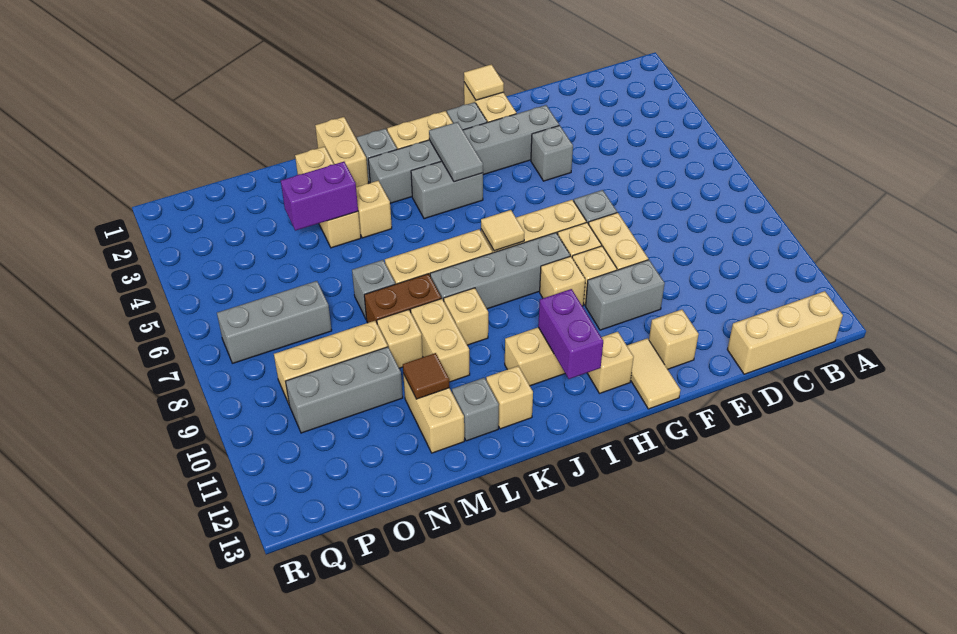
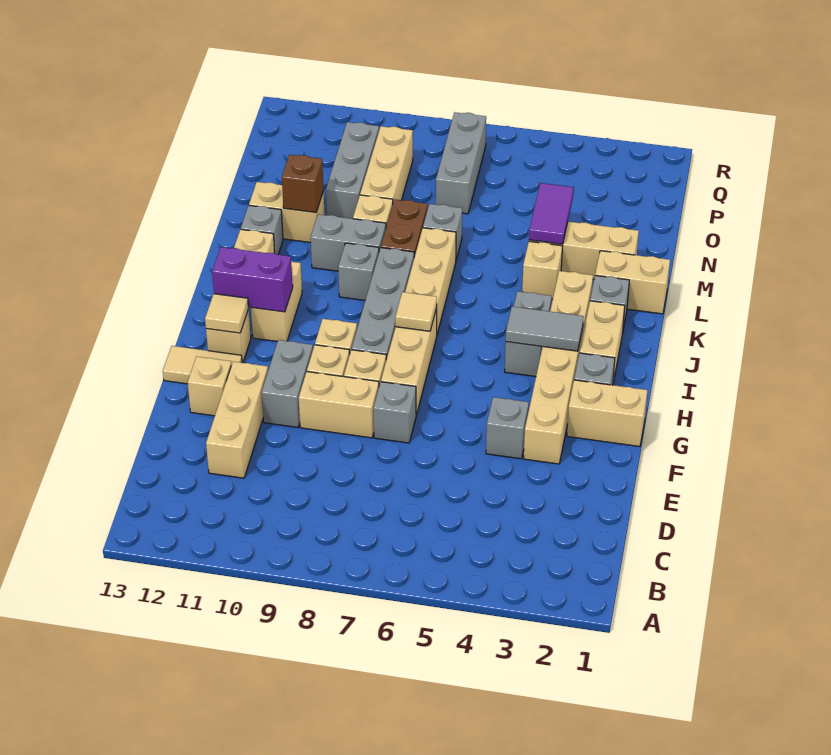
tan 1x3 brick [727,291,843,374] -> tan 1x3 brick moved to [206,362,268,478]
grey 1x6 brick [368,105,559,203] -> tan 1x6 brick [524,271,593,464]
tan 1x1 tile [464,64,504,100] -> tan 1x1 tile moved to [205,294,248,333]
tan 1x1 brick [444,288,488,345] -> grey 1x1 brick [338,243,379,300]
tan 1x2 brick [411,299,470,382] -> grey 1x2 brick [311,214,386,271]
purple 1x2 brick [281,162,358,231] -> purple 1x2 tile [529,183,574,244]
brown 1x1 tile [403,353,449,399] -> brown 1x1 brick [282,155,324,213]

